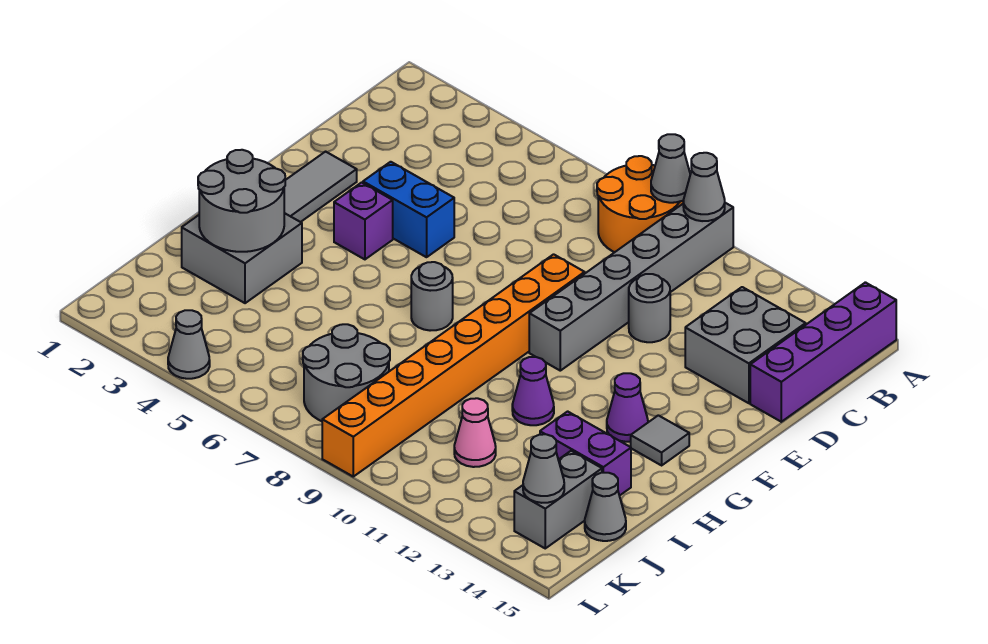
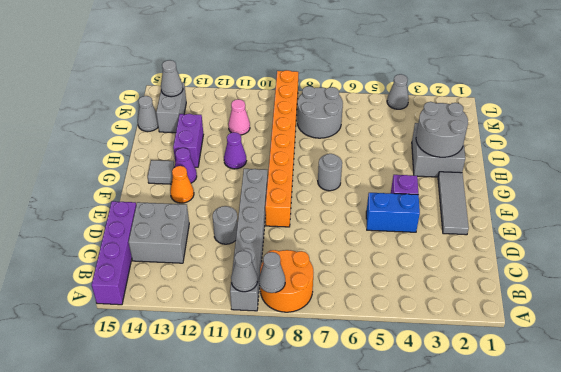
none -> orange 1x1 cone [170,166,194,203]
purple 1x2 brick [540,411,631,496] -> purple 1x2 brick turned to [173,114,203,167]

